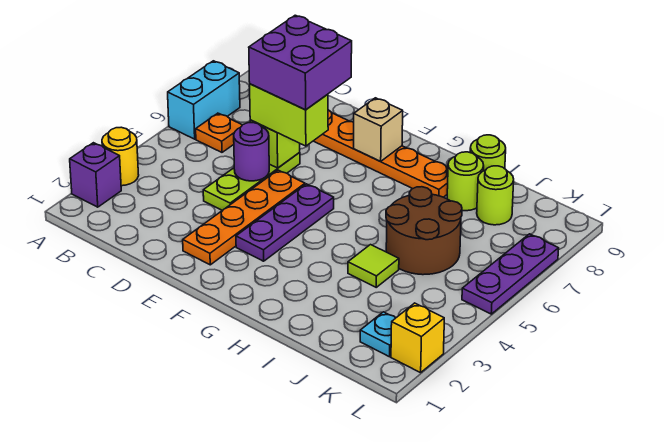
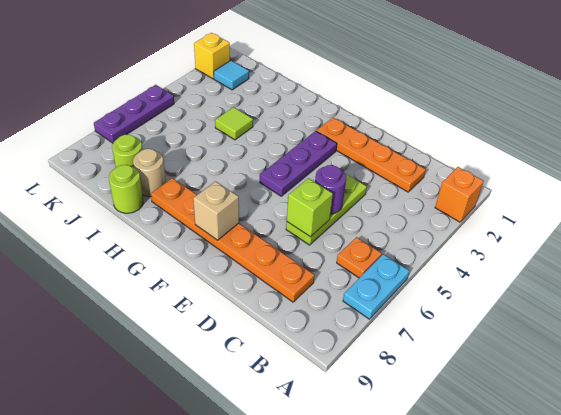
purple 1x1 brick [70,143,121,207] -> orange 1x1 brick [435,167,484,222]
yellow 1x1 round brick [102,127,139,186] -> none
cyan 1x2 brick [168,61,240,139] -> cyan 1x2 plate [343,254,409,319]
lime 1x2 brick [250,84,328,146] -> none
purple 2x2 brick [249,15,352,110] -> none
orange 1x4 plate [183,170,305,265] -> orange 1x4 plate turned to [316,118,426,192]
brown 2x2 round brick [386,187,462,275] -> none
lime 1x1 round brick [447,152,484,211] -> tan 1x1 round brick [133,149,166,196]
cyan 1x1 plate [360,312,395,357] -> cyan 1x1 tile [214,61,249,90]

